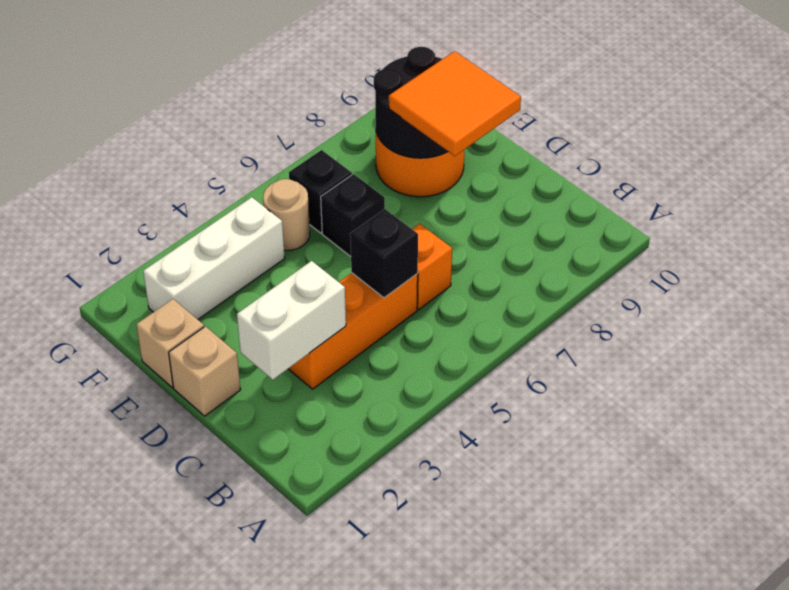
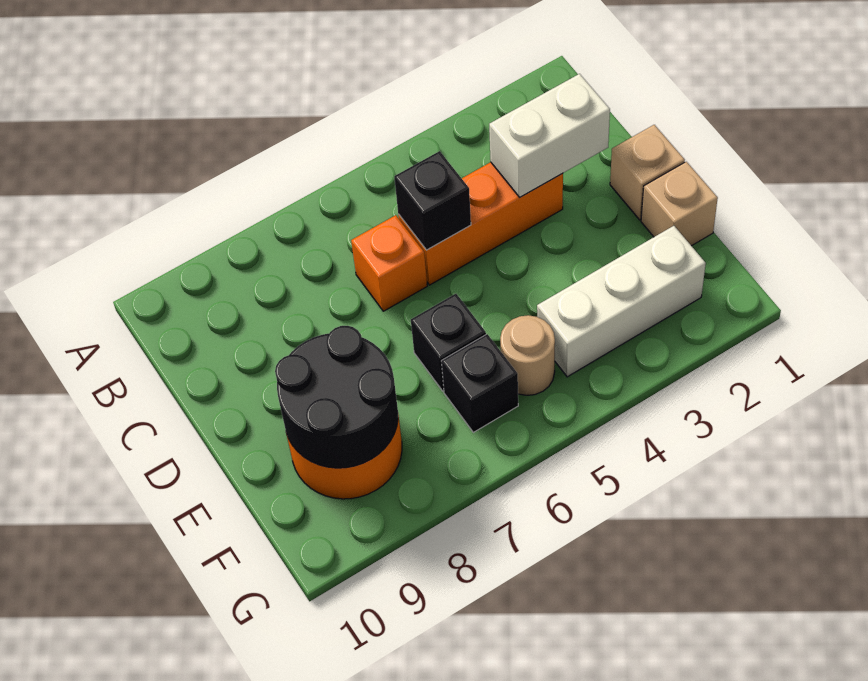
orange 2x2 tile [389,51,521,156] -> none

